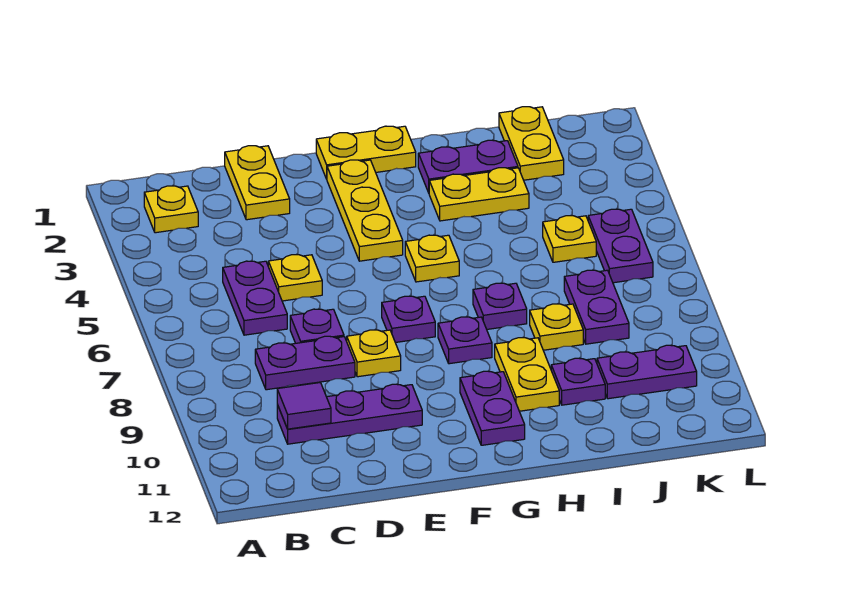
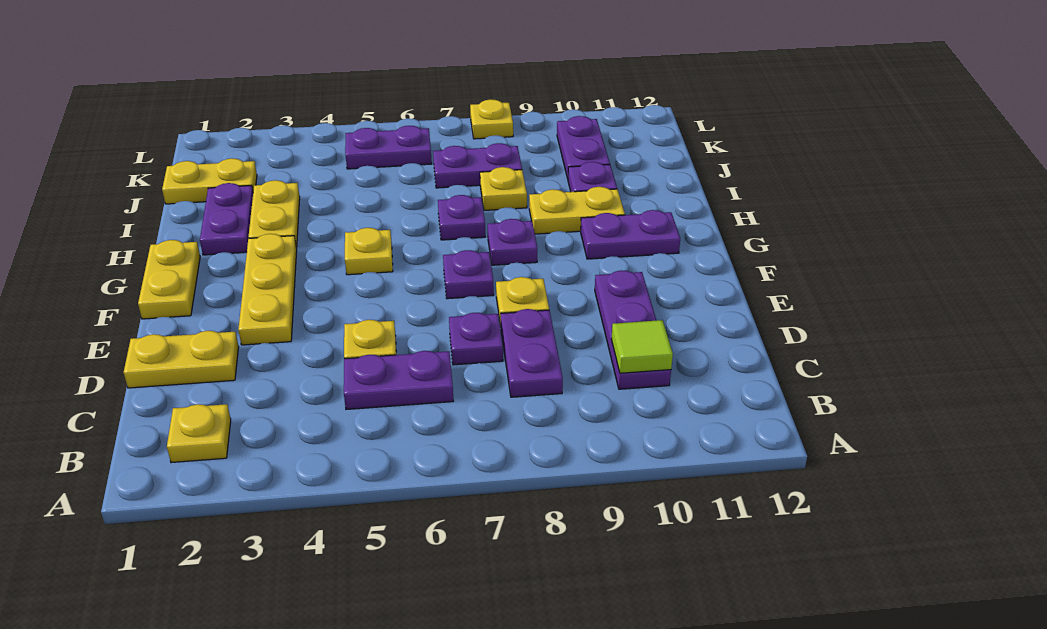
purple 1x1 tile [277,383,331,429] -> lime 1x1 tile [611,320,673,373]
yellow 1x3 plate [327,160,403,261] -> yellow 1x3 plate turned to [238,234,297,345]
yellow 1x1 plate [543,216,596,262] -> yellow 1x1 plate moved to [470,99,513,139]

